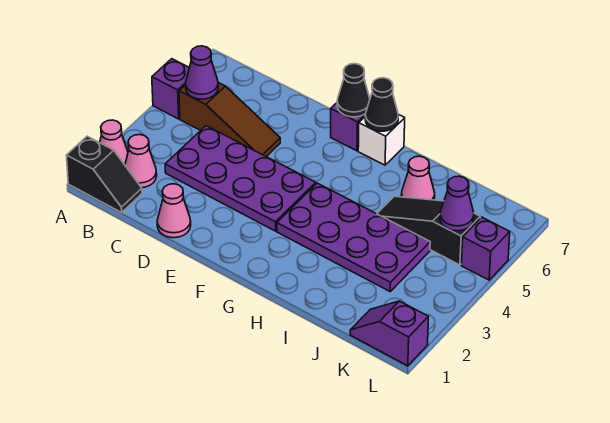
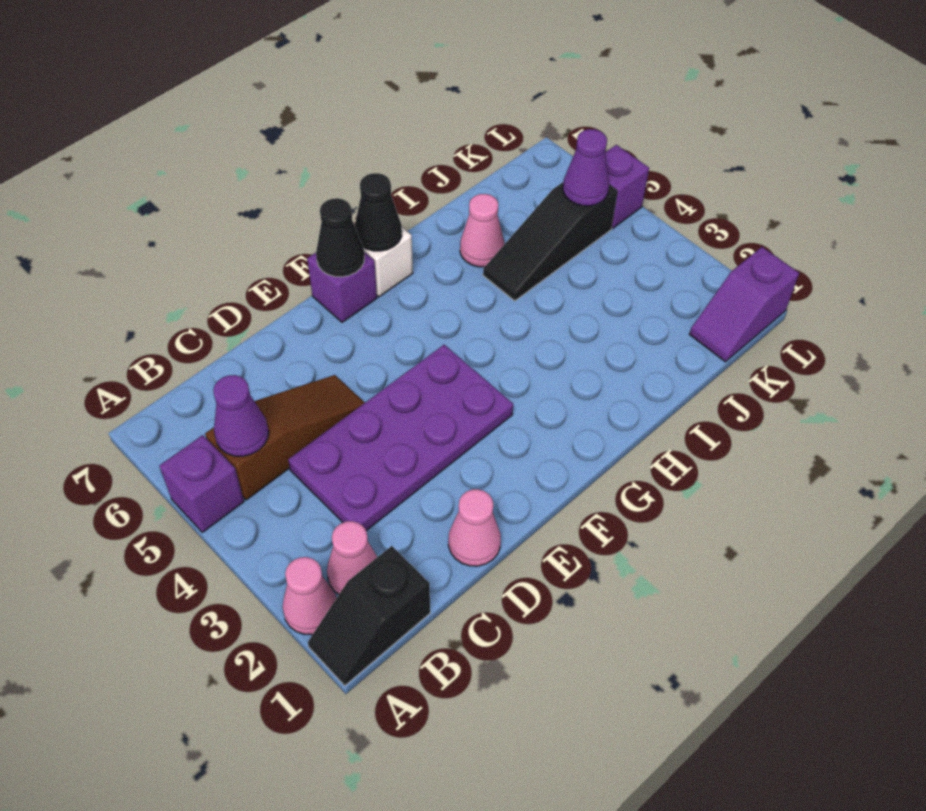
black 1x2 slope [66,136,142,212] -> black 1x2 slope turned to [308,546,430,686]
purple 2x4 plate [277,183,430,291] -> none

